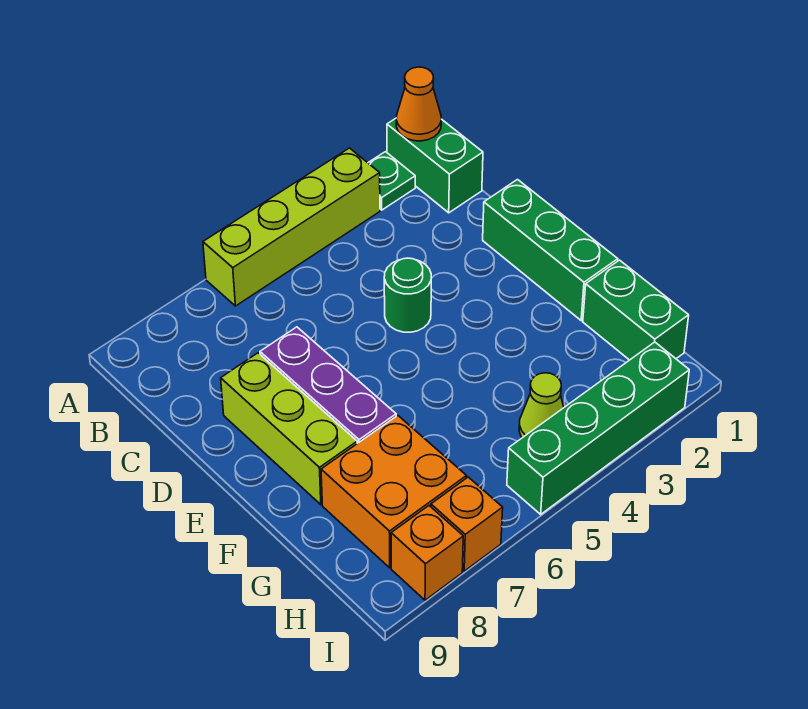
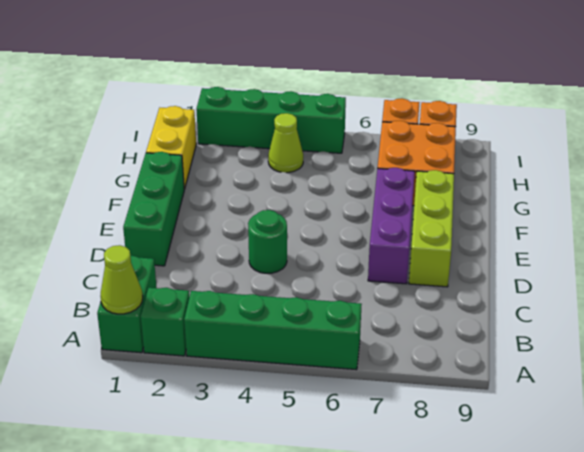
orange 1x1 cone [396,67,441,141] -> lime 1x1 cone [100,245,143,314]
green 1x1 plate [368,152,415,210] -> green 1x1 brick [141,288,189,356]
lime 1x4 brick [203,148,380,306] -> green 1x4 brick [184,291,362,370]
green 1x2 brick [583,260,689,360] -> yellow 1x2 brick [146,106,196,189]

